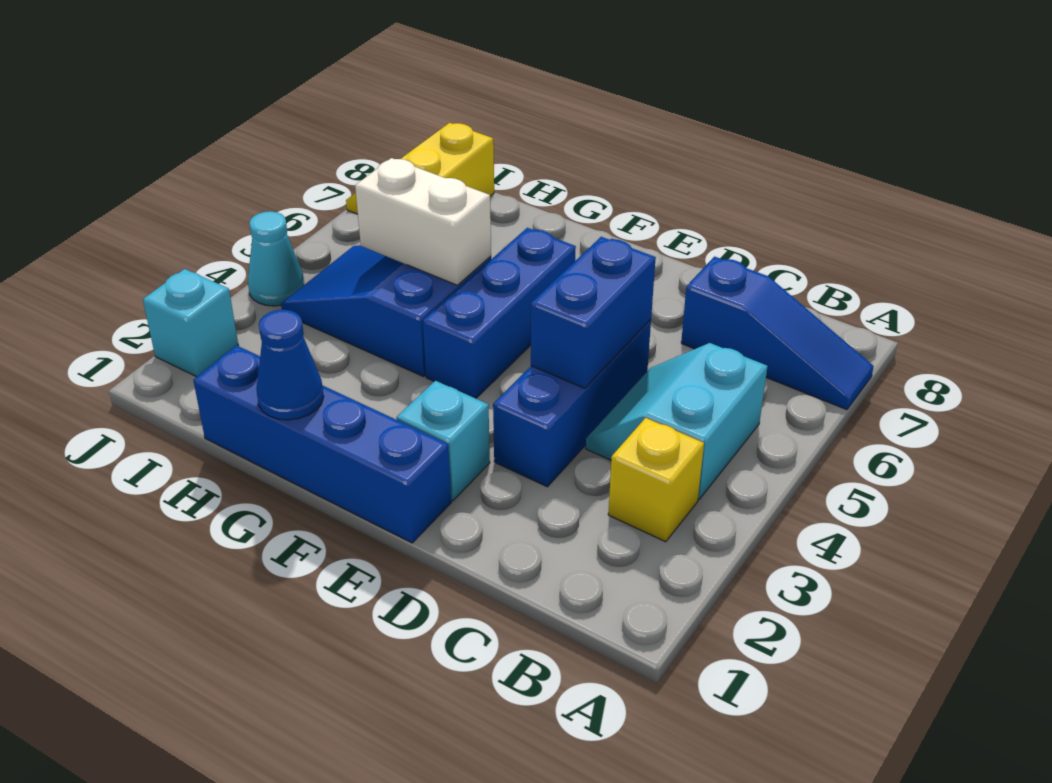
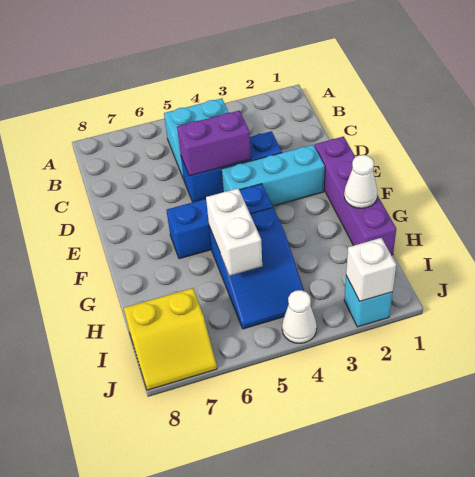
blue 1x3 slope [681,257,874,410] -> none
yellow 1x1 brick [608,418,704,542] -> none
blue 1x2 brick [531,237,656,388] -> purple 1x2 brick [177,111,251,176]
blue 1x4 brick [193,346,451,543] -> purple 1x4 brick [315,136,396,255]
cyan 1x1 brick [396,381,490,501] -> cyan 1x3 brick [222,145,325,206]
blue 1x1 cone [256,310,324,420] -> white 1x1 cone [344,155,377,208]
none -> white 1x1 brick [346,238,396,301]
cyan 1x1 cone [248,211,304,306] -> white 1x1 cone [282,290,317,343]

